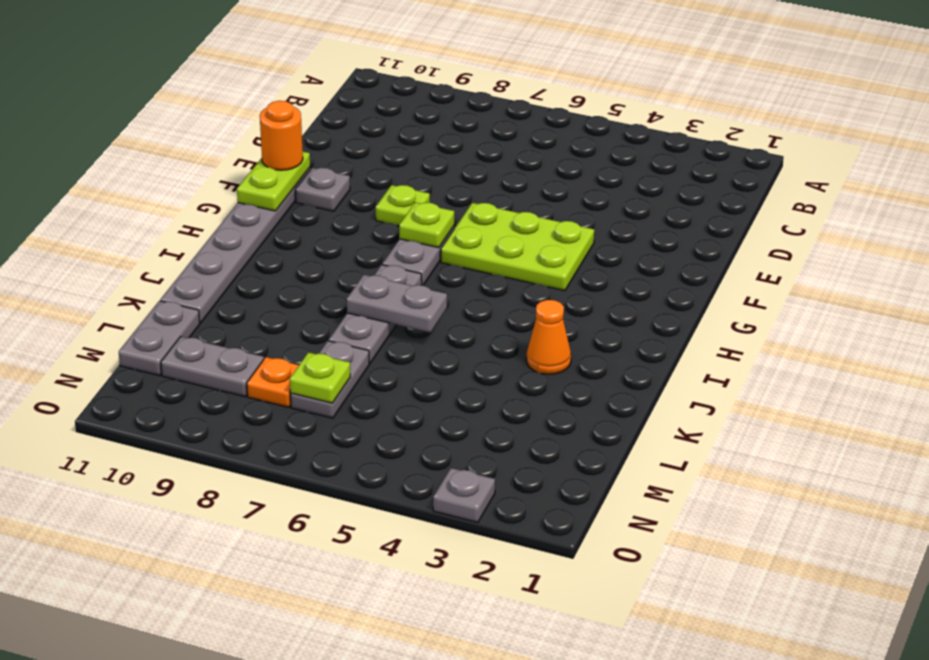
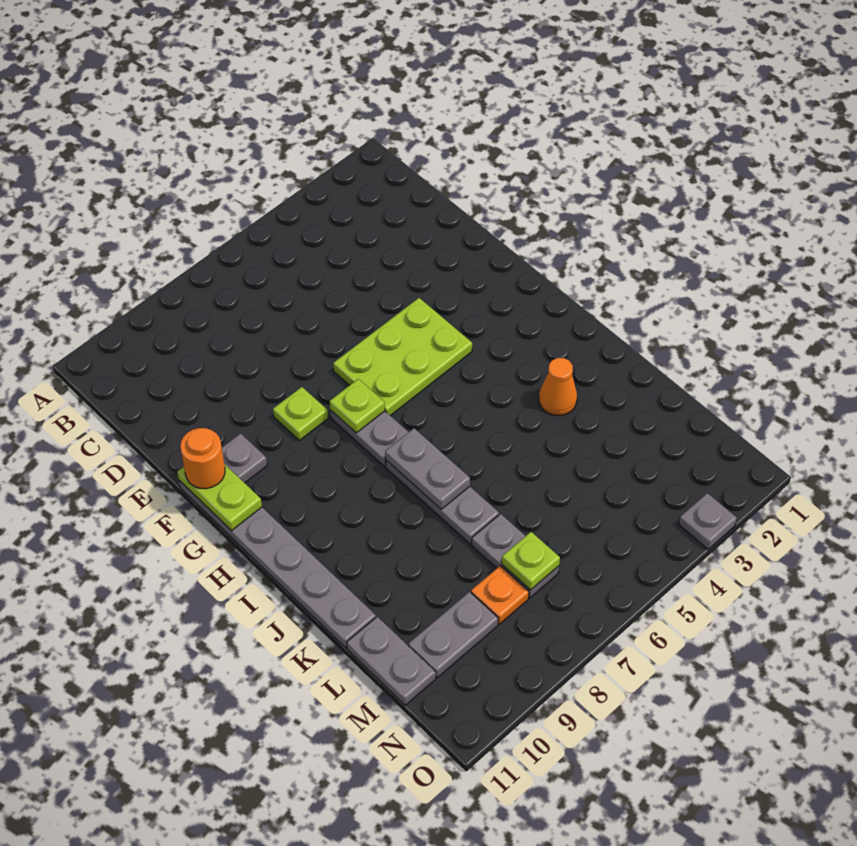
grey 1x2 plate [347,275,447,333] -> grey 1x2 plate turned to [385,428,470,509]

